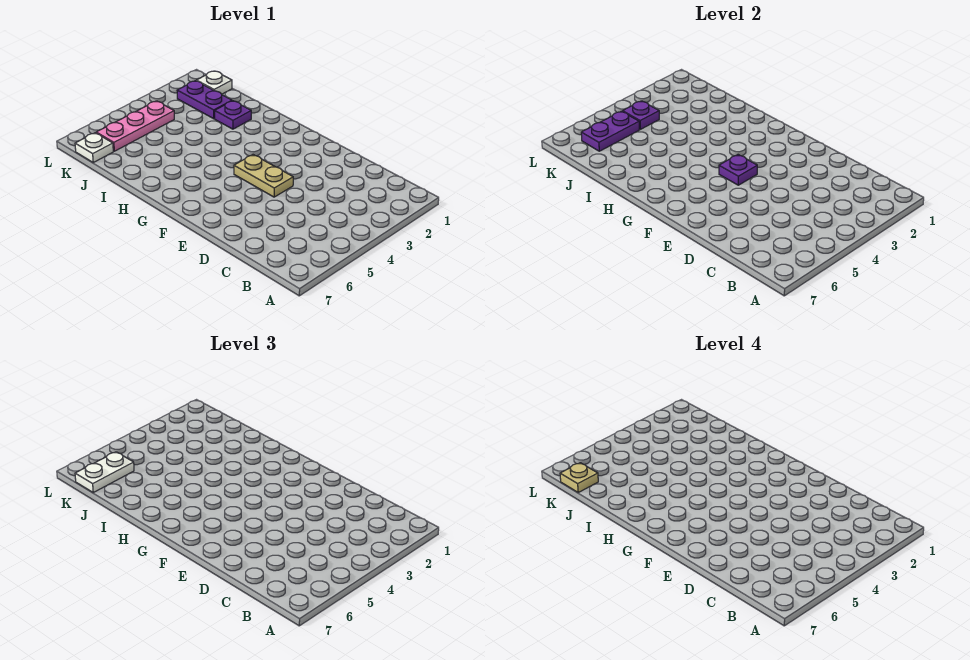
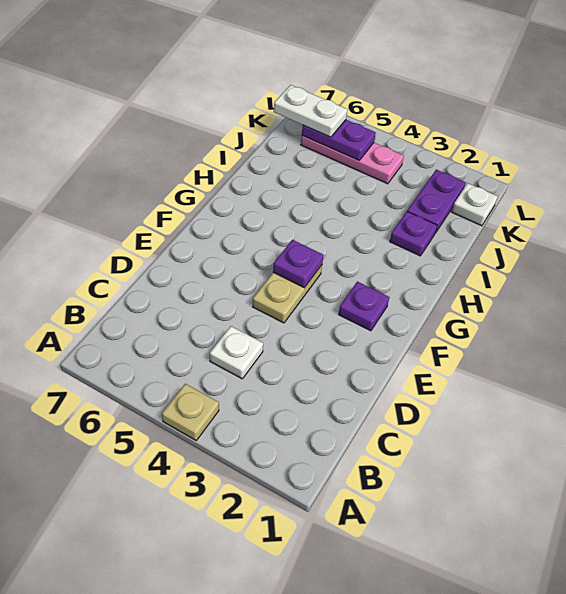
purple 1x1 plate [623,101,659,129] -> purple 1x1 plate moved to [339,282,389,331]
white 1x1 plate [75,133,113,162] -> white 1x1 plate moved to [210,326,263,379]
tan 1x1 plate [560,463,598,492] -> tan 1x1 plate moved to [162,384,219,440]

